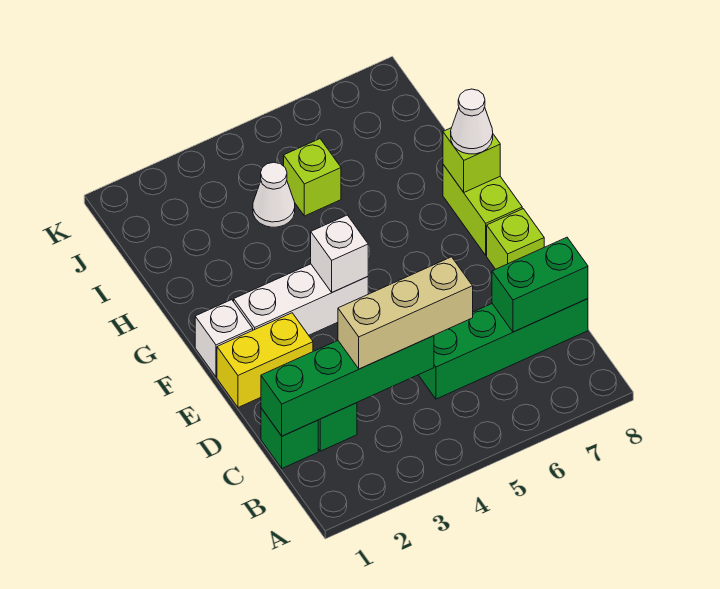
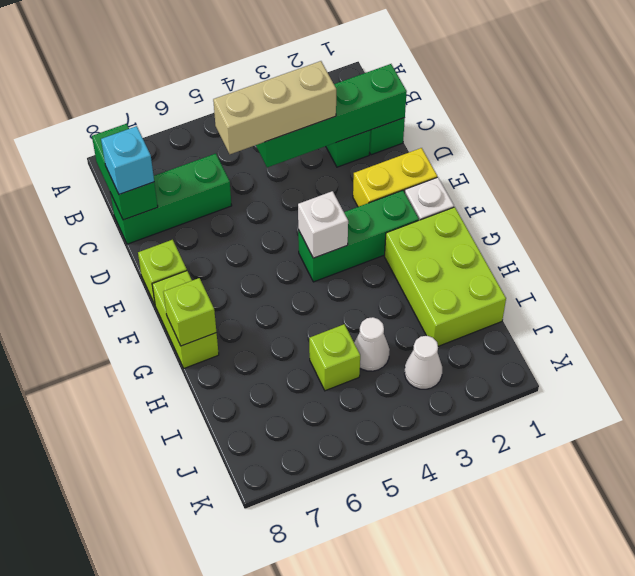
green 1x4 brick [419,299,588,399] -> green 1x3 brick [110,154,232,244]
green 1x2 brick [492,237,588,332] -> green 1x2 brick turned to [92,124,158,220]
none -> cyan 1x1 brick [101,126,154,194]
white 1x3 brick [234,264,368,335] -> green 1x3 brick [298,190,419,282]
none -> lime 2x3 brick [385,207,506,346]
white 1x1 cone [451,89,493,154] -> white 1x1 cone moved to [405,336,442,389]

